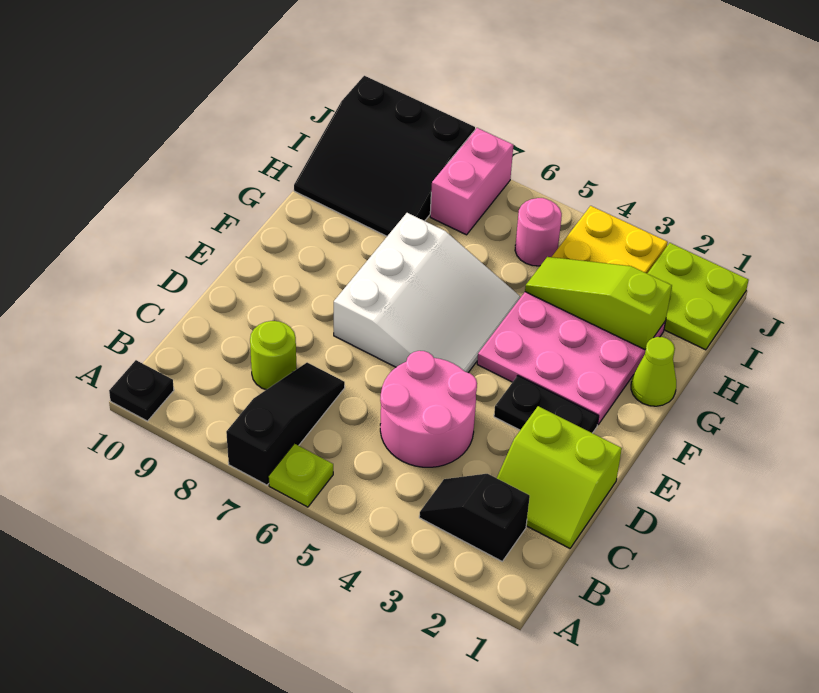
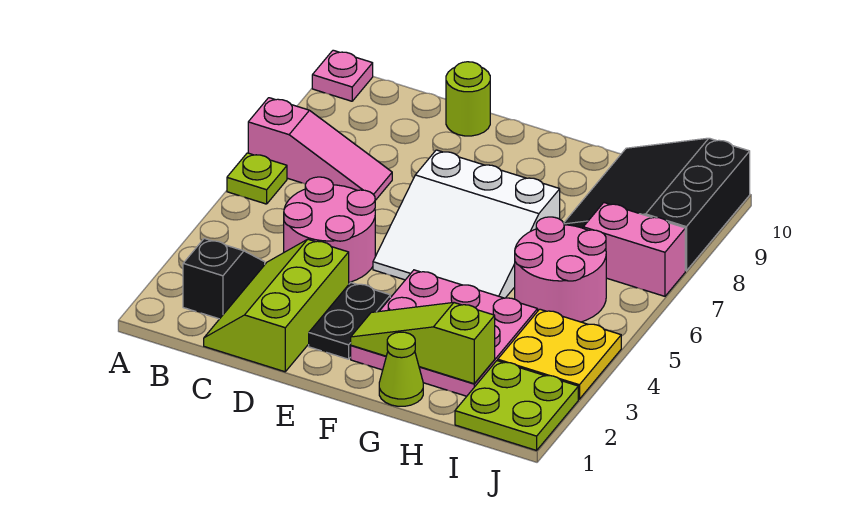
black 1x3 slope [226,363,345,485] -> pink 1x3 slope [248,98,392,200]
black 1x1 plate [109,360,174,421] -> pink 1x1 plate [312,50,373,101]
lime 2x2 slope [497,406,622,548] -> lime 2x3 slope [204,239,349,372]
lime 1x1 round brick [250,321,296,390] -> lime 1x1 round brick moved to [446,62,490,136]
lime 1x3 slope [525,257,672,350] -> lime 1x3 slope turned to [351,303,495,384]
pink 1x1 round brick [515,198,562,266] -> pink 2x2 round brick [515,217,606,322]

